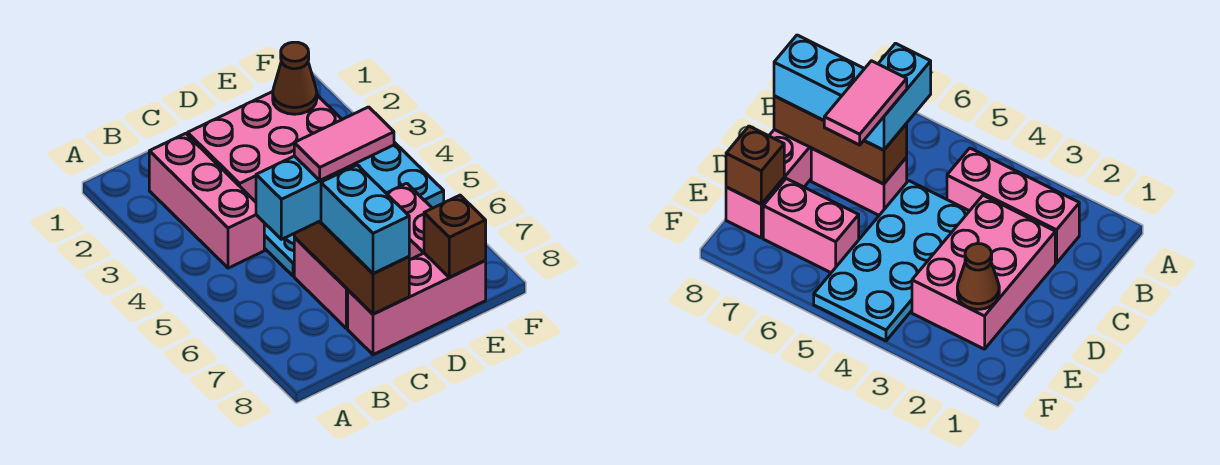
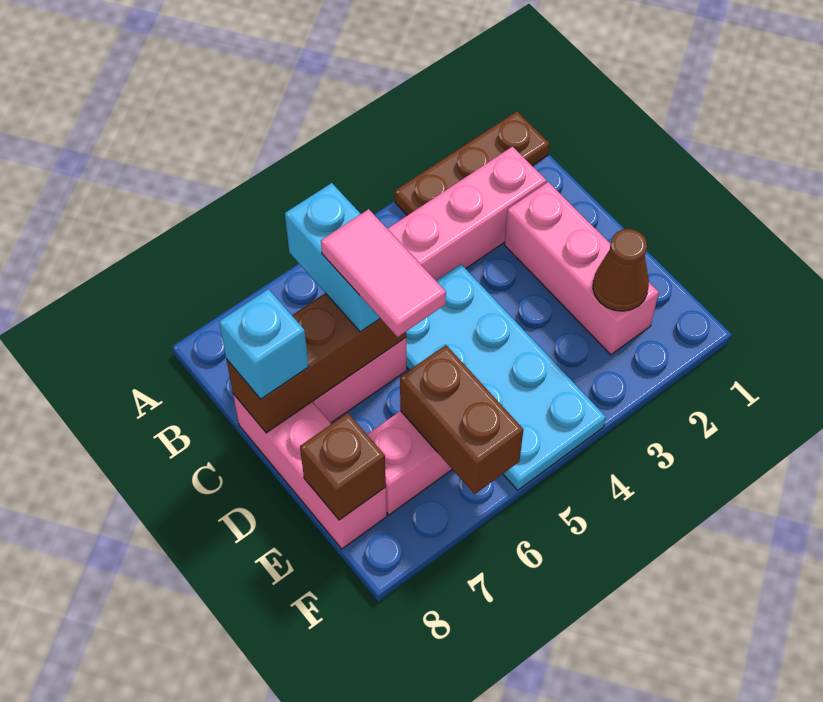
none -> brown 1x3 plate [395,111,549,215]
pink 2x3 brick [188,92,342,202] -> pink 1x3 brick [505,182,659,355]
cyan 1x2 brick [321,165,409,273] -> cyan 1x1 brick [219,289,309,399]
none -> brown 1x2 brick [400,345,523,494]

